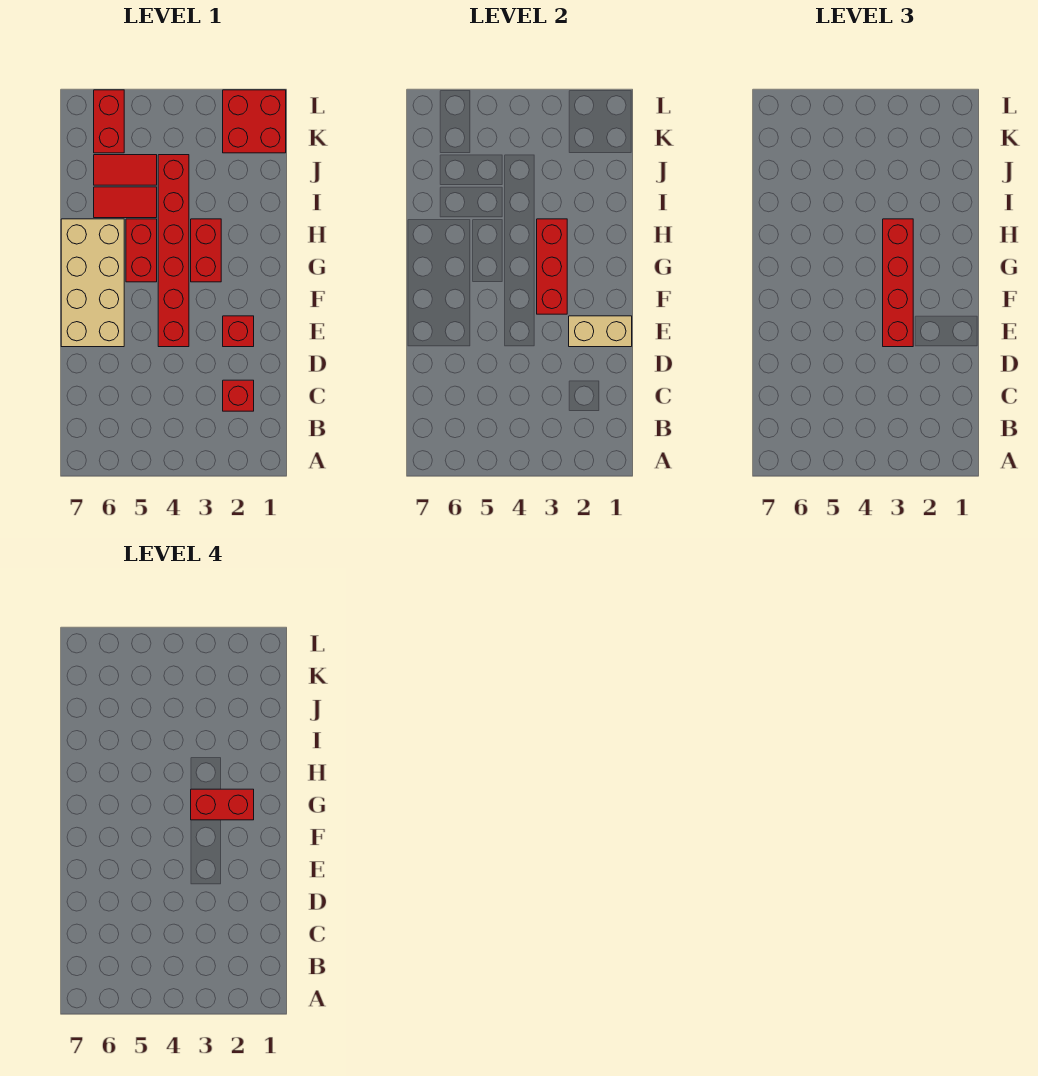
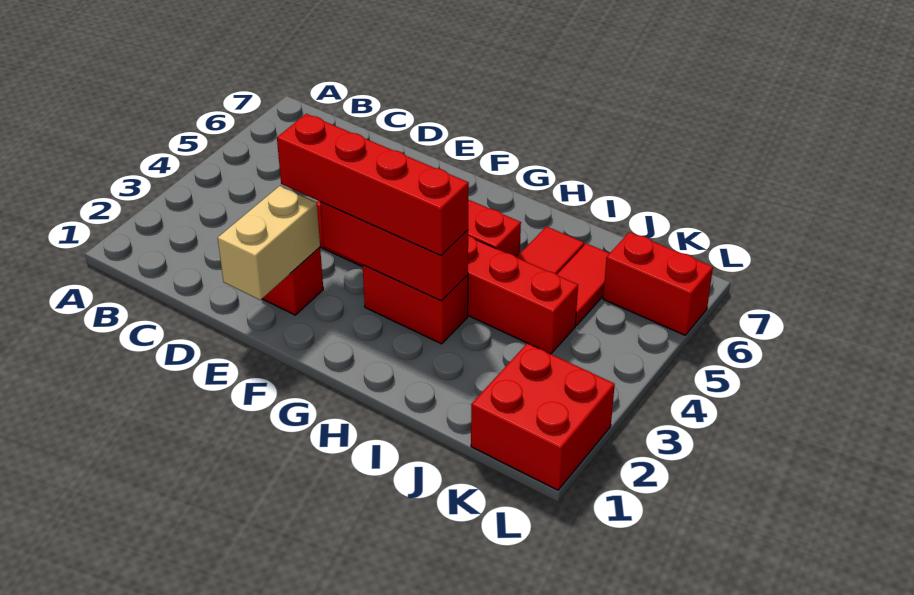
red 1x1 brick [223,380,254,411] -> none
tan 2x4 brick [61,219,124,347] -> none
red 1x2 brick [191,789,254,820] -> none

